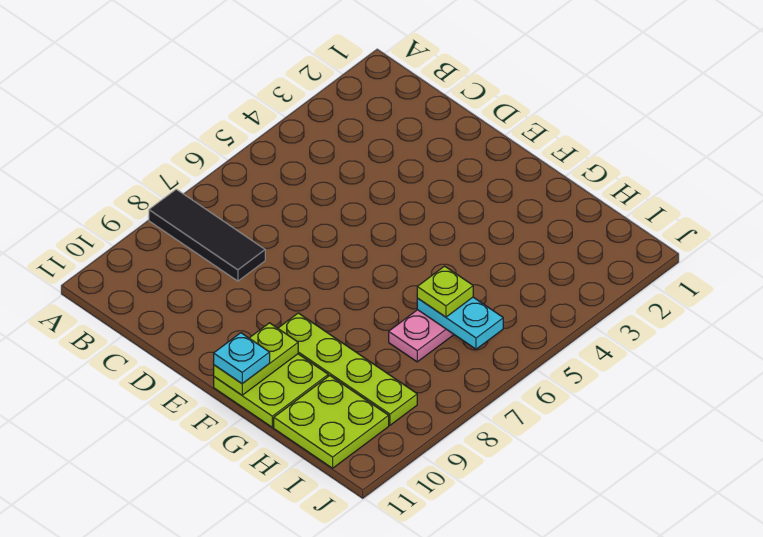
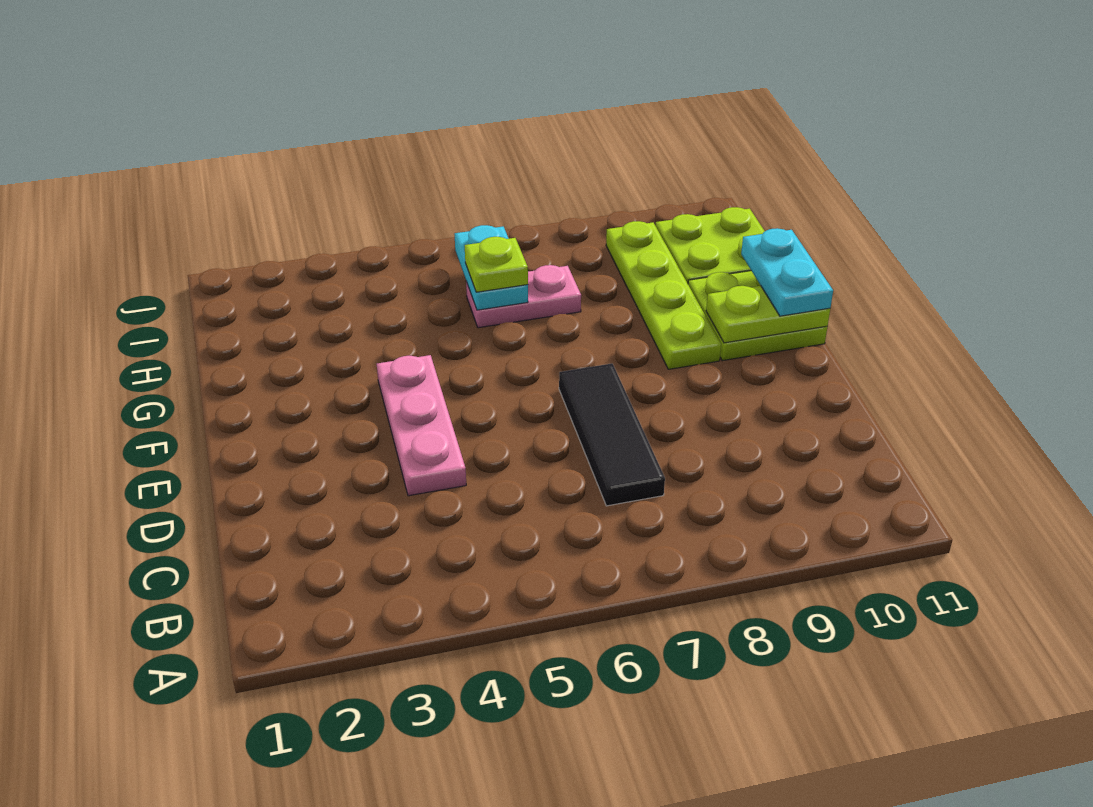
black 1x3 tile [149,189,265,281] -> black 1x3 tile moved to [559,364,665,506]
none -> pink 1x3 plate [377,355,466,496]
cyan 1x1 plate [214,333,270,384] -> cyan 1x2 plate [741,228,833,316]

